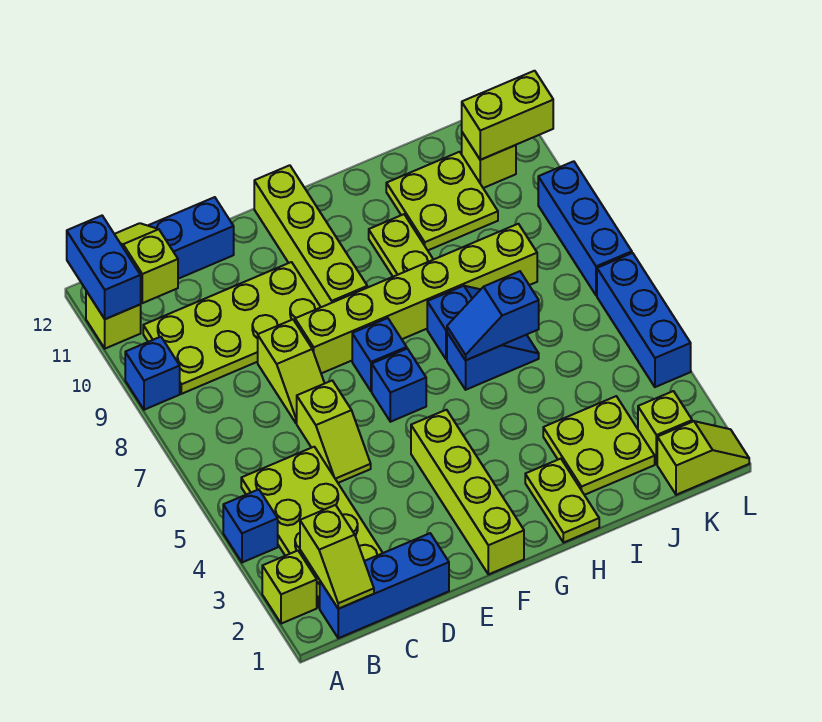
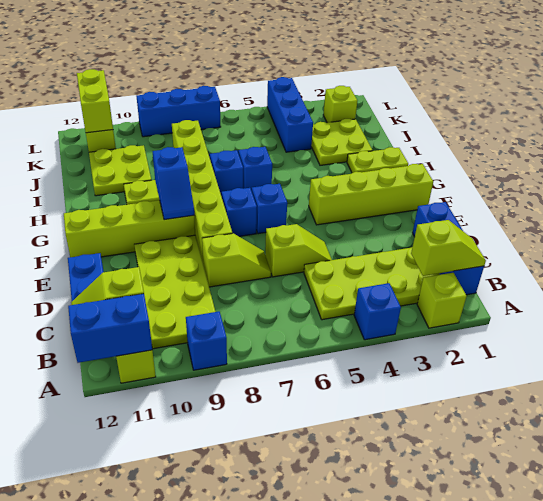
blue 1x2 slope [447,271,539,360] -> blue 1x2 slope moved to [153,147,194,220]
lime 1x2 slope [657,421,749,495] -> none
blue 1x3 brick [597,253,691,387] -> blue 1x3 brick turned to [267,77,313,152]

